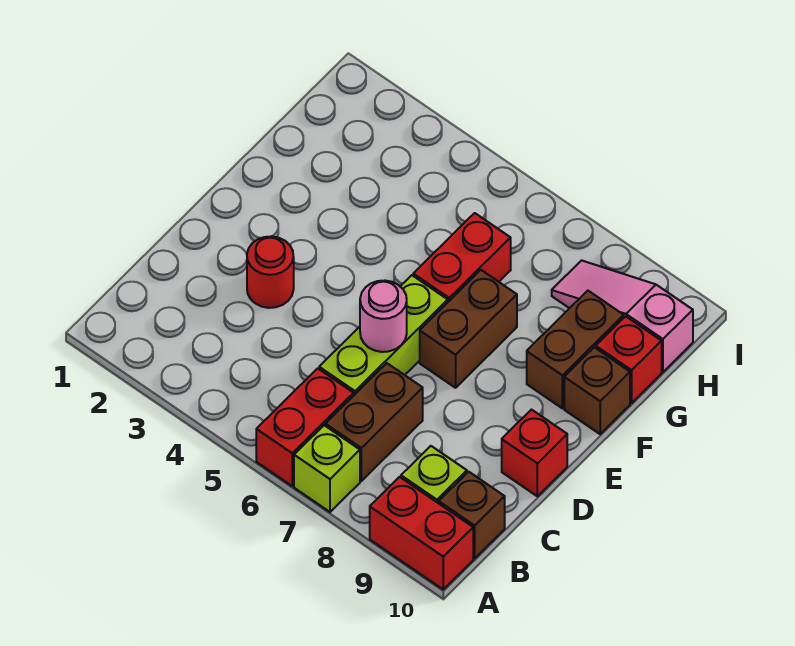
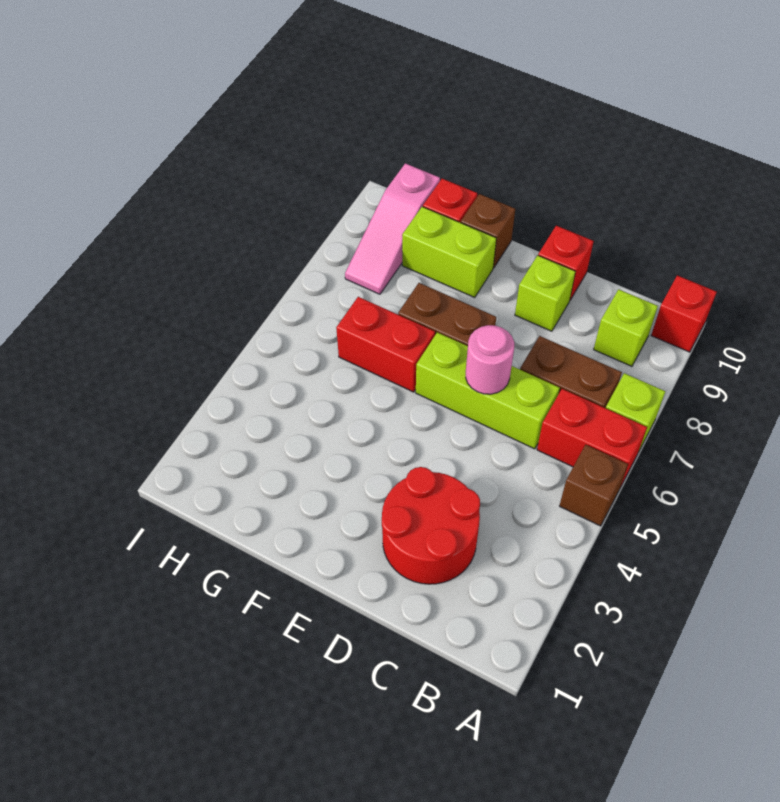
red 1x2 brick [370,477,473,589] -> red 1x1 brick [651,275,717,352]
brown 1x1 brick [439,472,505,558] -> brown 1x1 brick moved to [560,445,628,526]
red 1x1 round brick [247,236,294,308] -> red 2x2 round brick [382,467,480,584]
none -> lime 1x1 brick [515,255,575,331]
brown 1x2 brick [527,291,624,408] -> lime 1x2 brick [402,207,496,297]

